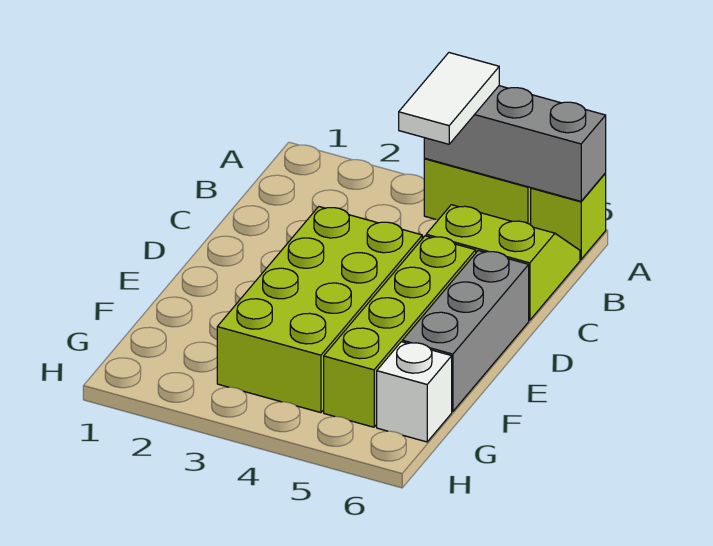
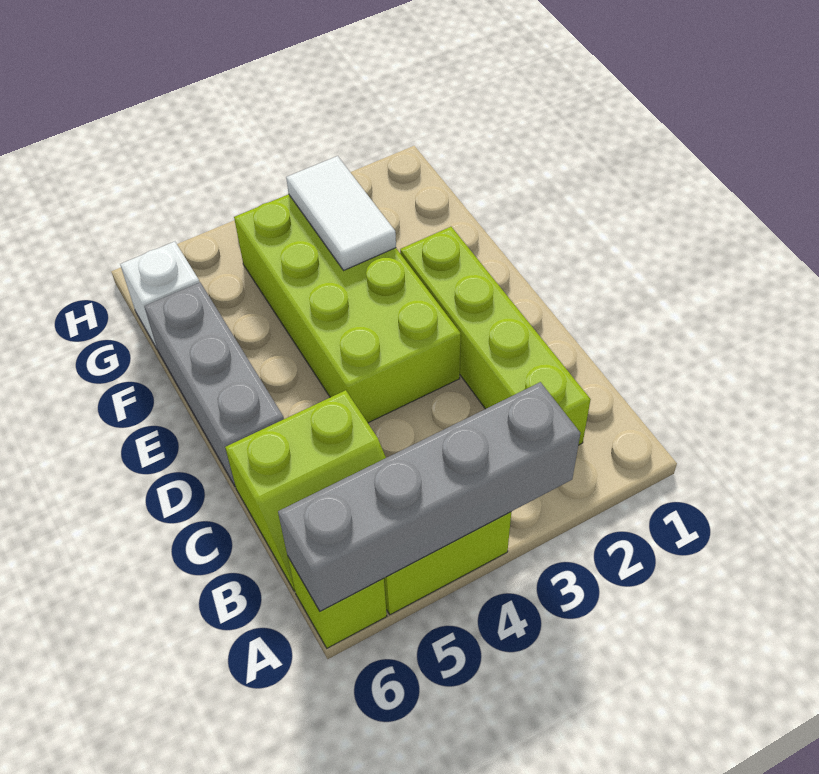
grey 1x3 brick [424,86,606,201] -> grey 1x4 brick [278,382,580,611]
white 1x2 tile [399,53,499,144] -> white 1x2 tile moved to [286,156,396,270]
lime 1x4 brick [324,236,476,427] -> lime 1x4 brick moved to [400,227,591,445]

